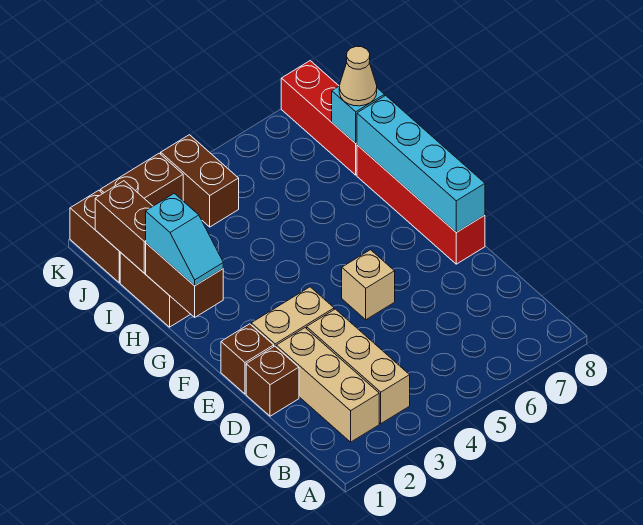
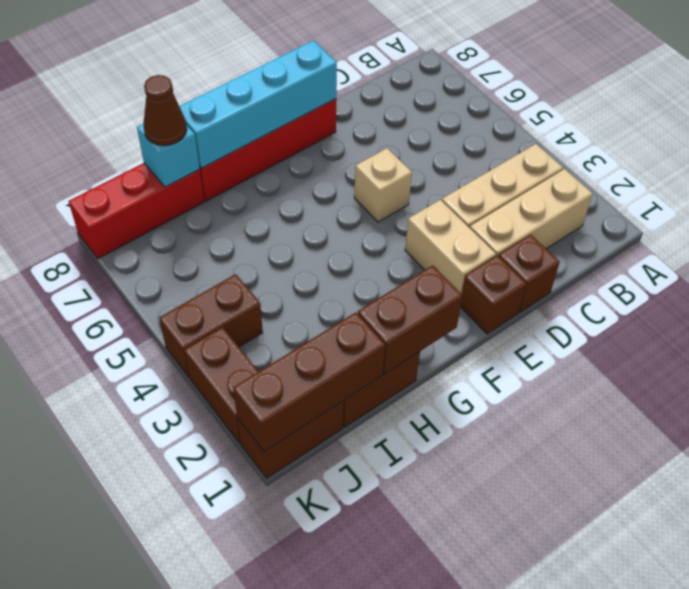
cyan 1x2 slope [146,193,223,286] -> none
brown 1x2 brick [95,181,153,273] -> brown 1x3 brick [233,312,385,452]
tan 1x1 cone [339,46,377,106] -> brown 1x1 cone [143,75,187,146]

